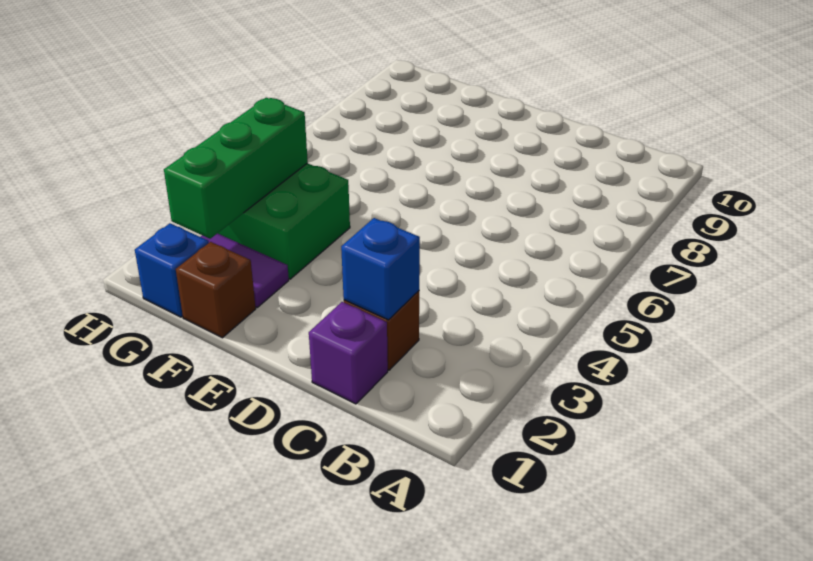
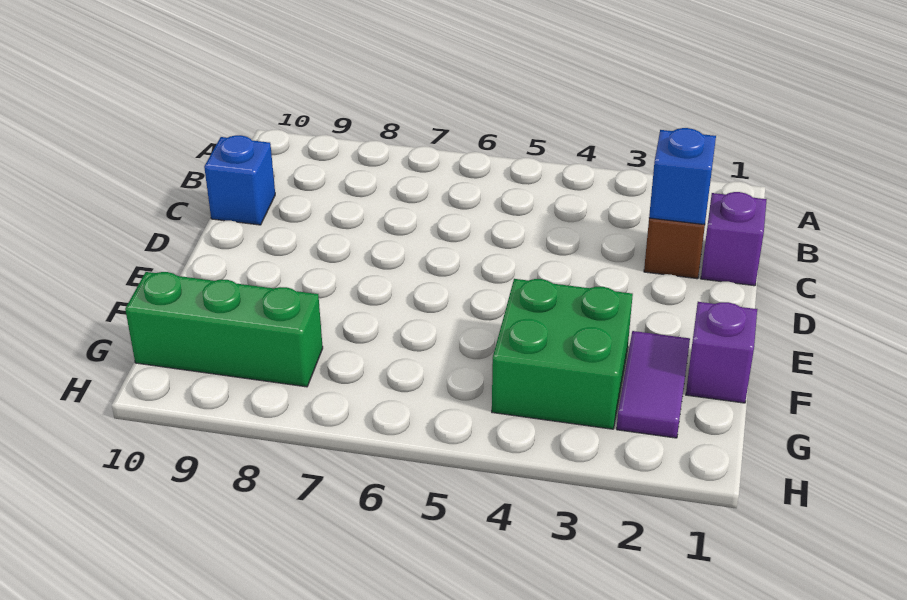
brown 1x1 brick [176,242,256,338] -> purple 1x1 brick [686,302,757,403]
blue 1x1 brick [135,223,209,317] -> blue 1x1 brick moved to [204,135,275,225]
green 1x3 brick [164,98,308,239] -> green 1x3 brick moved to [125,272,323,387]

